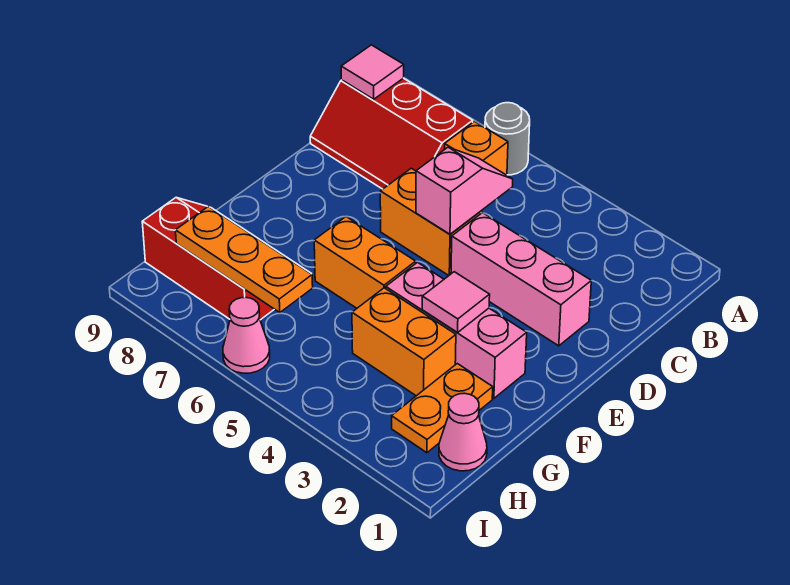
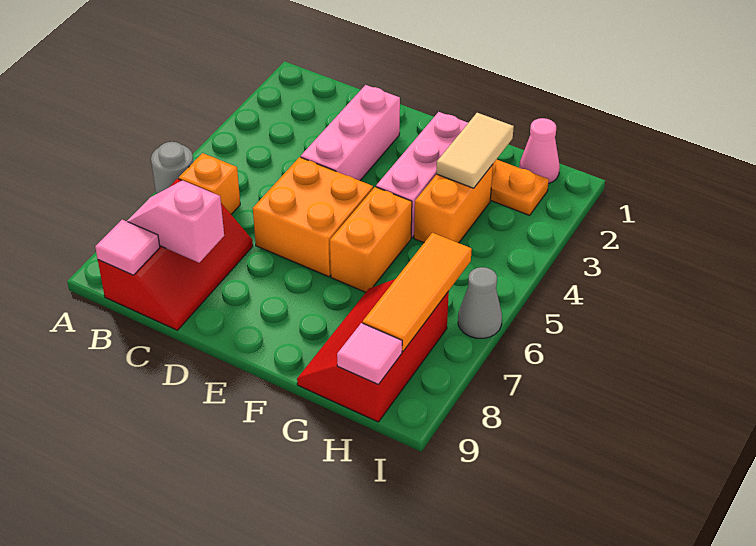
pink 1x2 slope [416,147,513,234] -> pink 1x2 slope moved to [127,180,224,263]
orange 1x2 brick [380,168,481,275] -> orange 2x2 brick [253,157,373,277]
pink 1x1 tile [422,272,490,332] -> pink 1x1 tile moved to [337,323,402,384]
none -> tan 1x2 tile [436,113,514,188]
orange 1x3 plate [176,207,313,313] -> orange 1x3 tile [363,233,472,351]
pink 1x1 cone [223,297,270,373] -> grey 1x1 cone [458,267,502,338]

